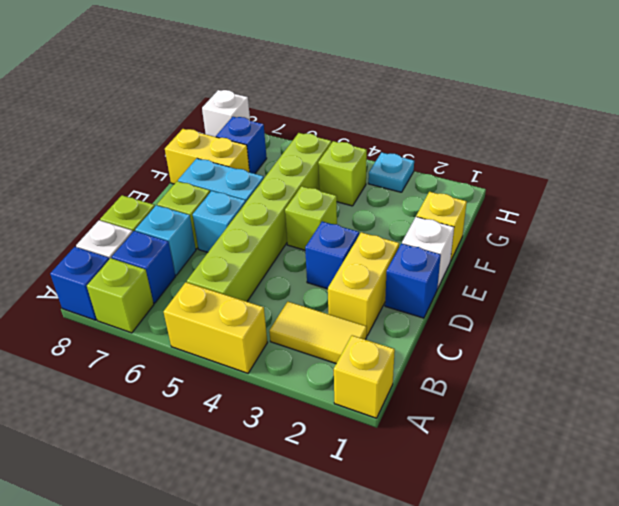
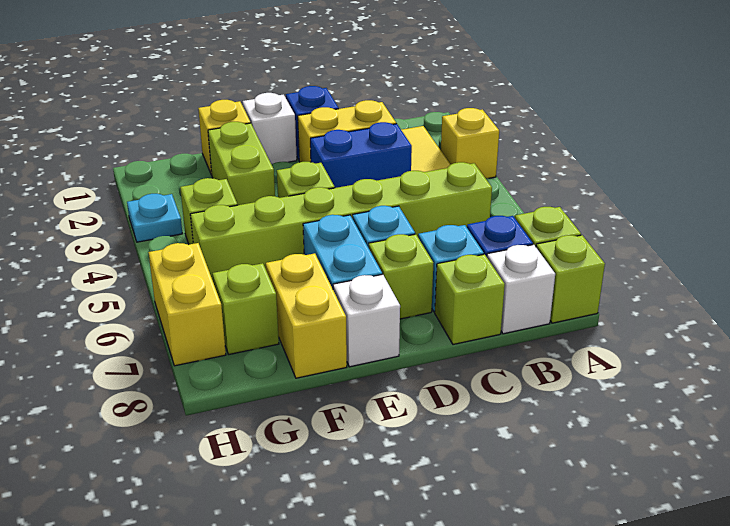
yellow 1x1 brick [334,335,395,418] -> yellow 1x1 brick moved to [441,108,499,178]
yellow 1x2 brick [164,282,267,373] -> yellow 1x2 brick moved to [148,243,226,366]
blue 1x1 brick [50,247,109,320] -> lime 1x1 brick [536,235,605,323]
blue 1x1 brick [305,222,359,289] -> blue 1x2 brick [310,122,412,188]
none -> lime 1x2 brick [208,122,275,205]
blue 1x1 brick [216,117,267,174] -> lime 1x1 brick [213,263,279,354]
white 1x1 brick [202,90,250,137] -> white 1x1 brick moved to [333,274,400,367]

